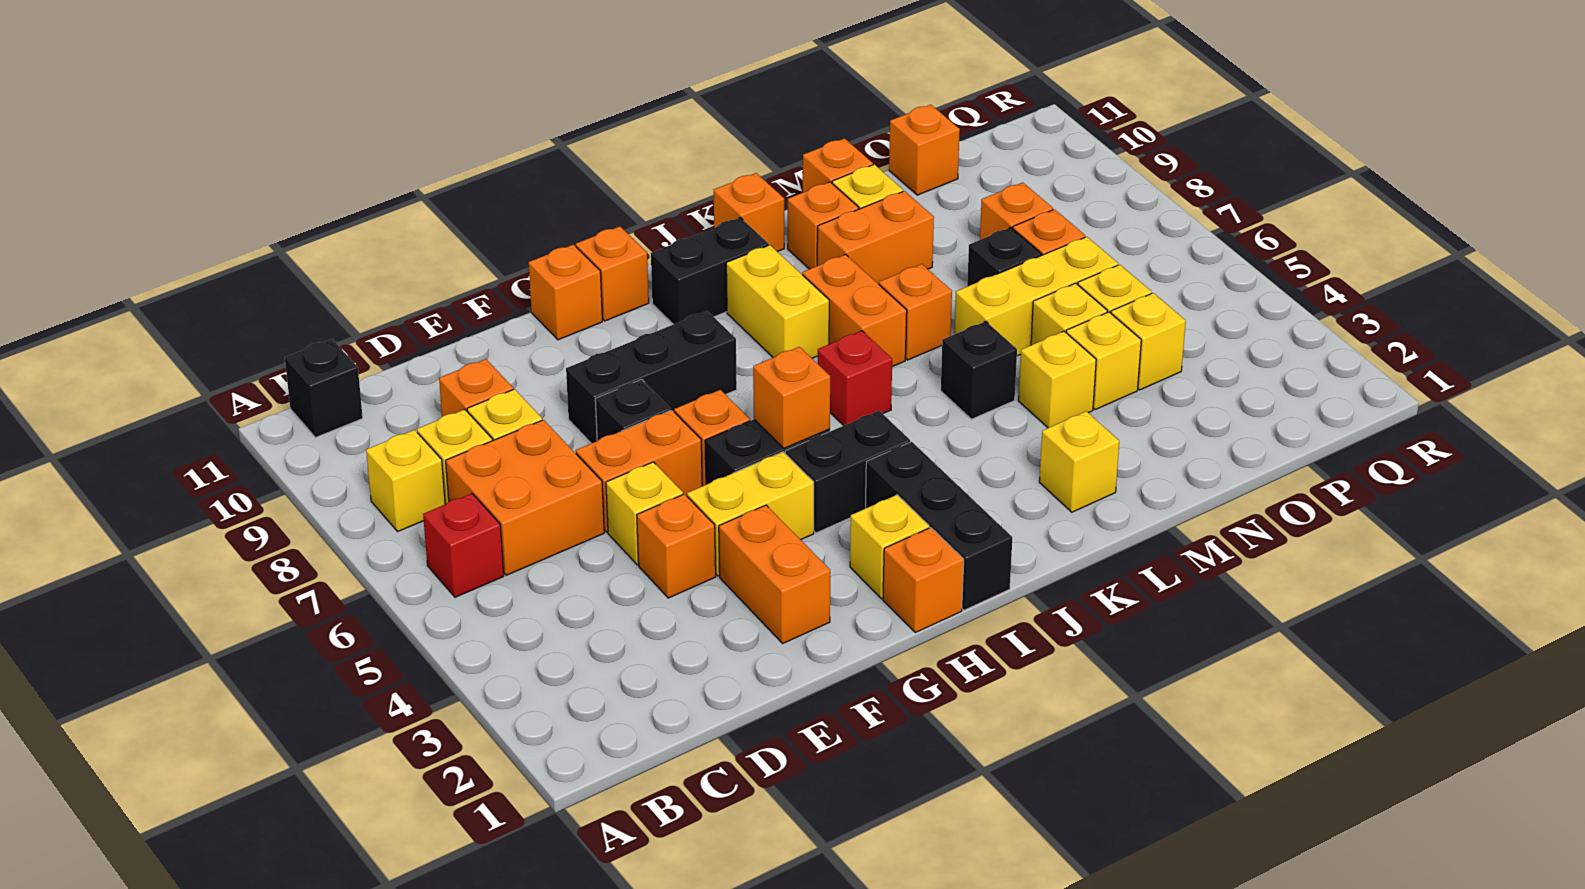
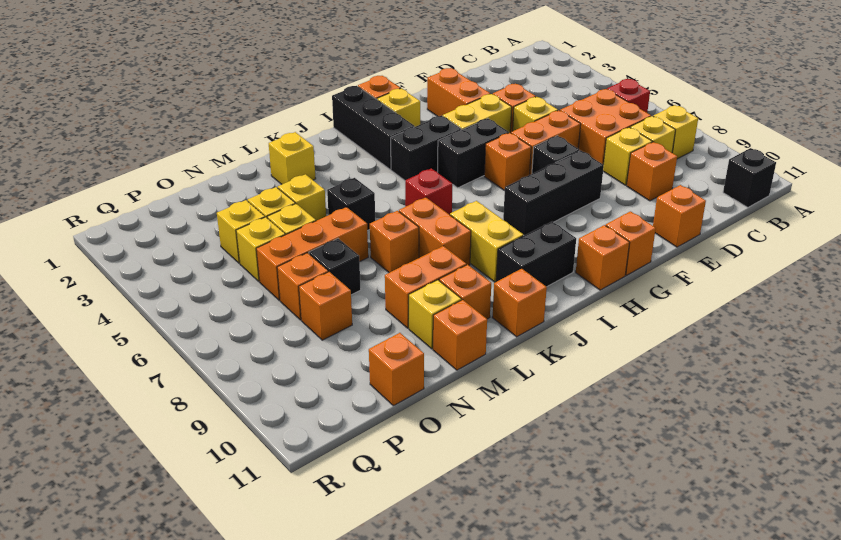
orange 1x1 brick [753,347,830,448] -> orange 1x1 brick moved to [653,185,706,247]
yellow 1x3 brick [954,237,1118,356] -> orange 1x3 brick [256,207,368,300]

